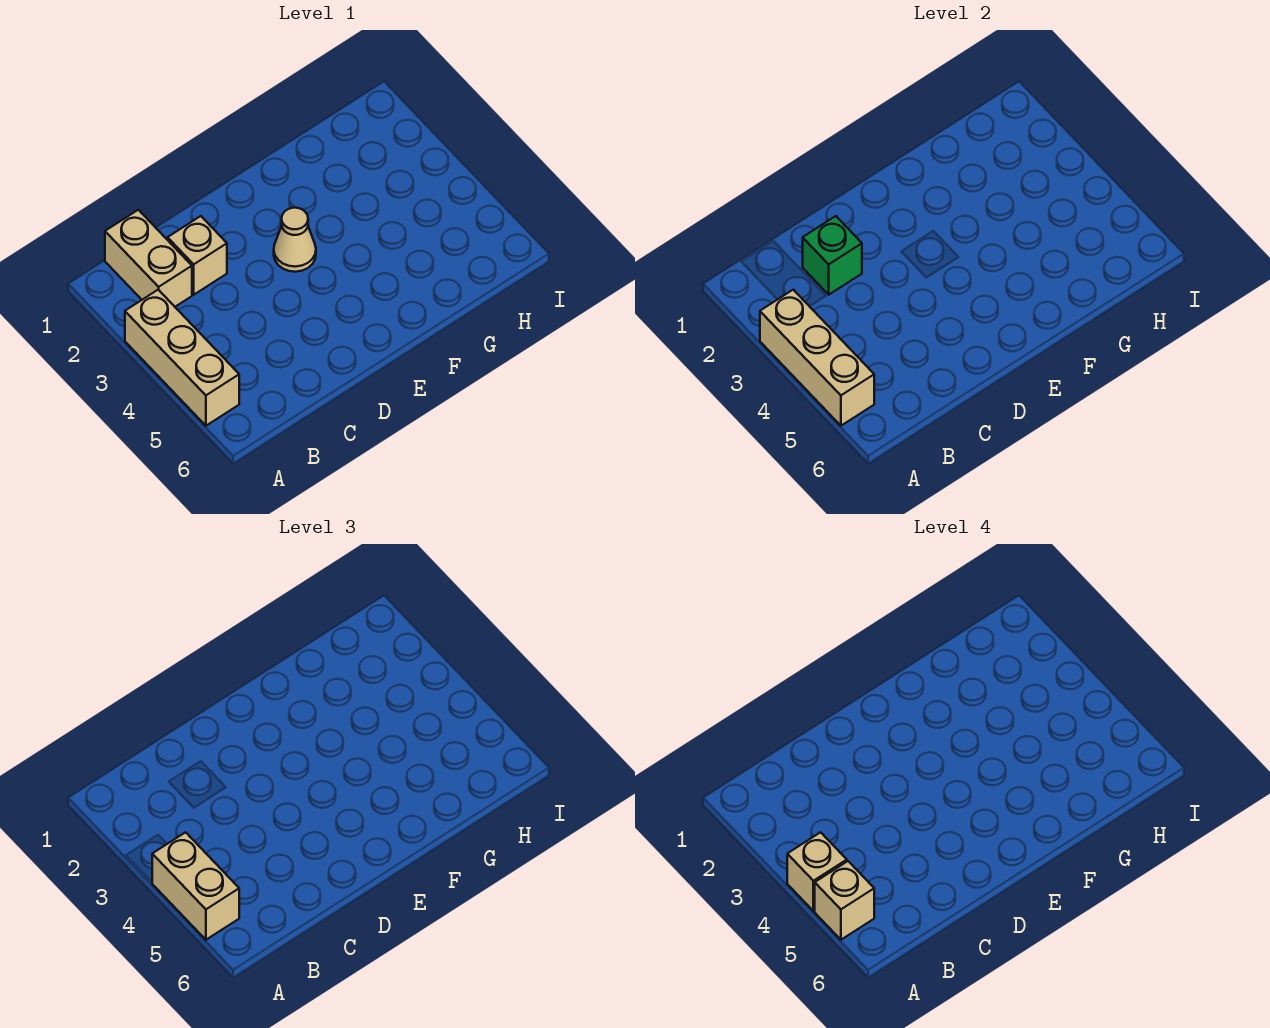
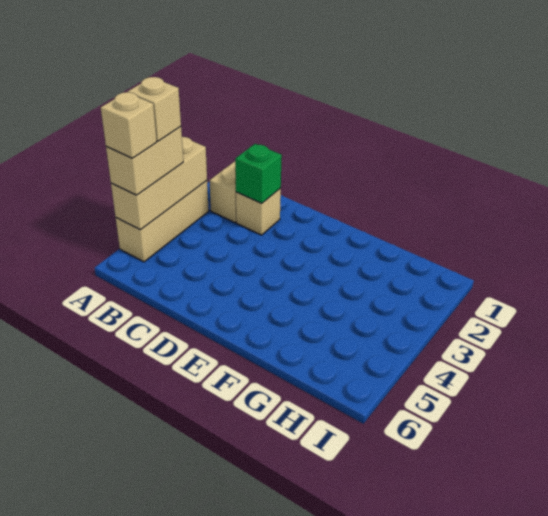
tan 1x1 cone [274,208,316,272] -> none

